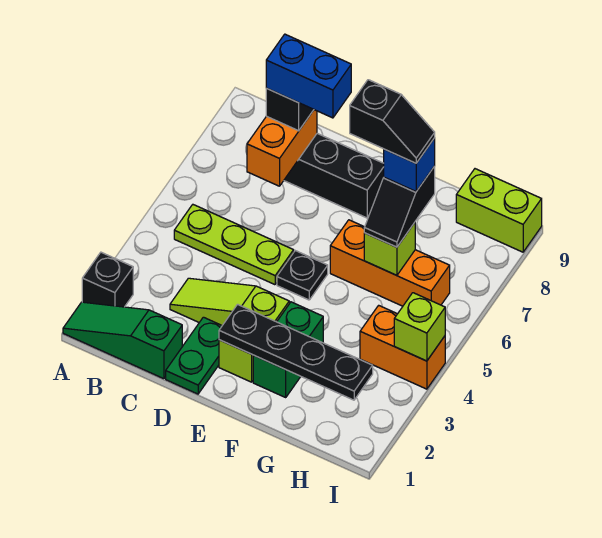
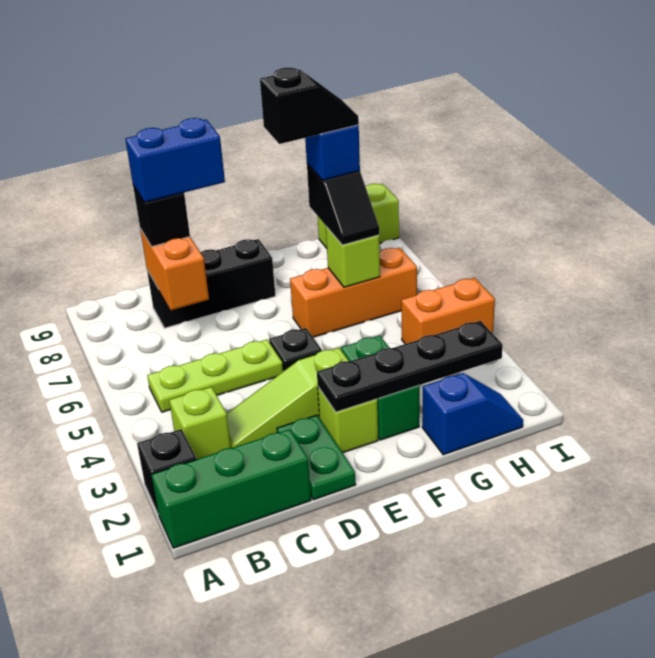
green 1x3 slope [63,302,182,379] -> green 1x3 brick [151,429,311,548]
none -> blue 1x2 slope [422,373,523,455]
lime 1x1 brick [394,293,445,361] -> lime 1x1 brick moved to [169,387,231,459]

